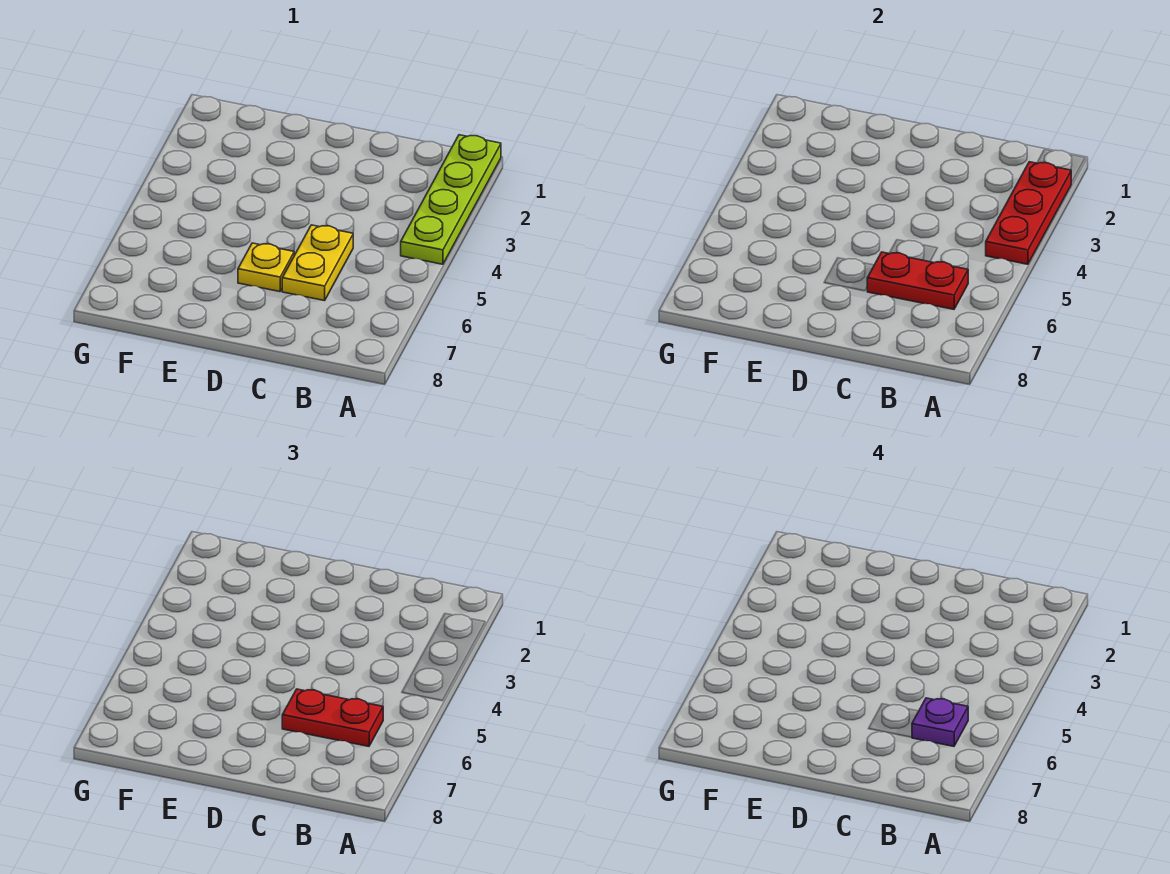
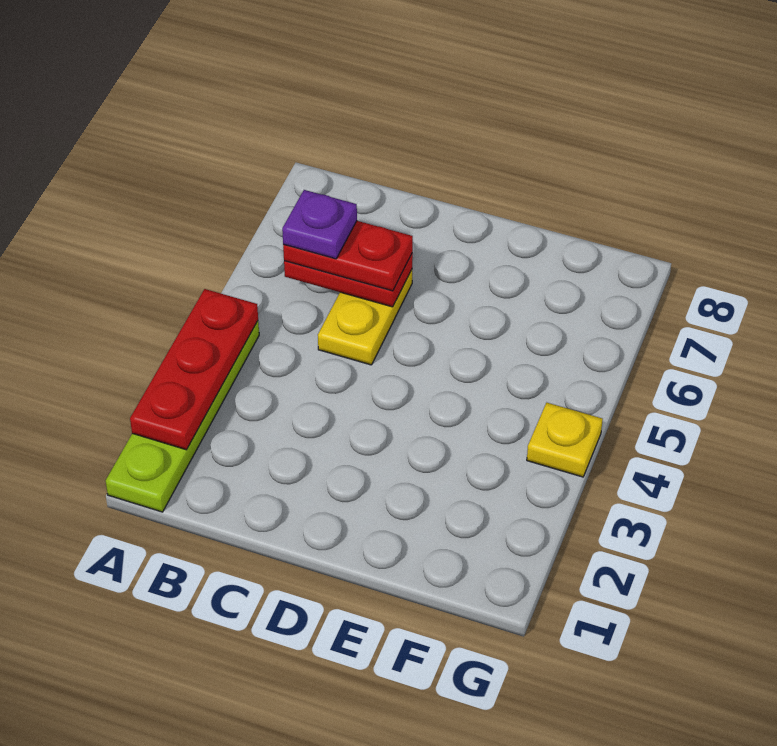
yellow 1x1 plate [238,243,294,292] -> yellow 1x1 plate moved to [527,403,603,477]

